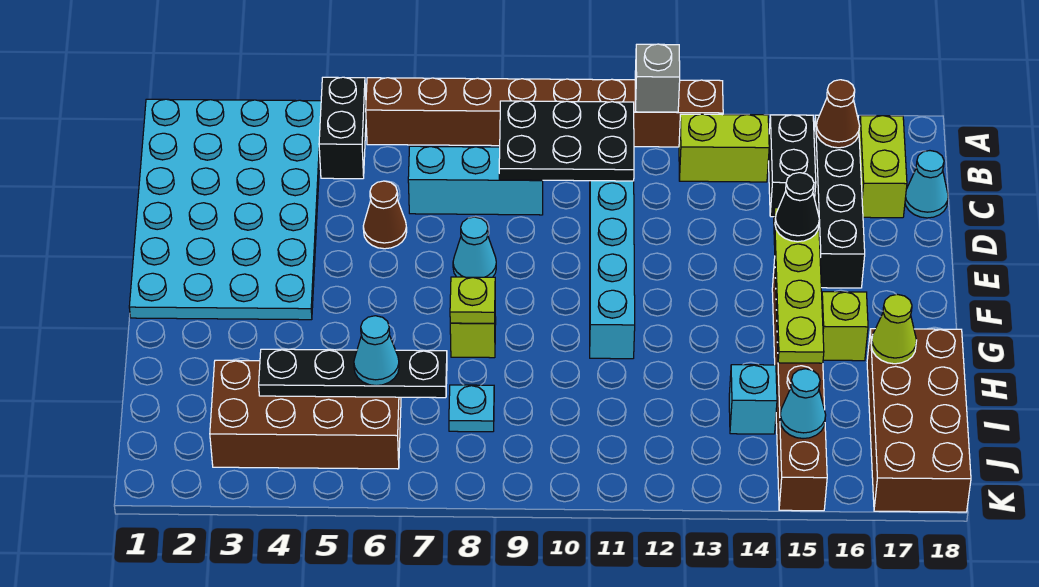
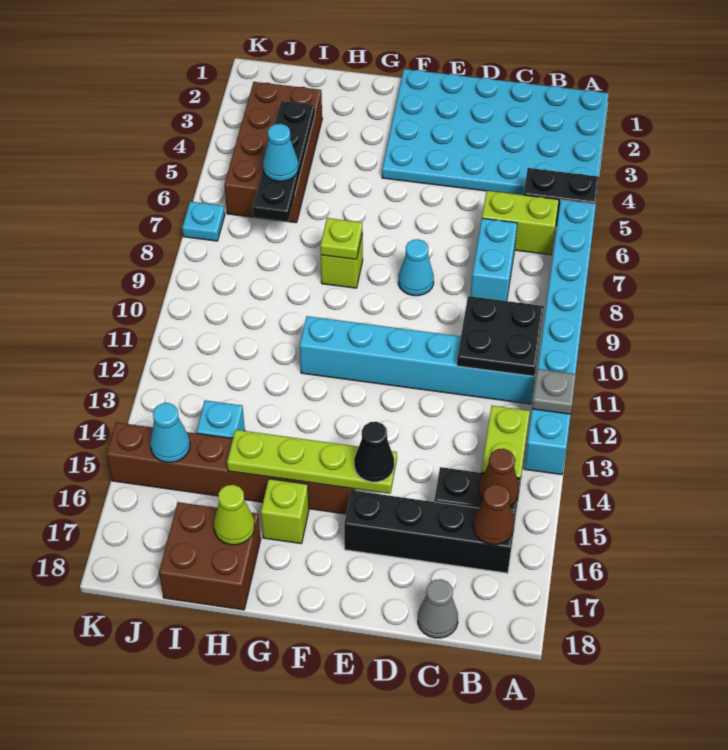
brown 1x8 brick [366,78,723,147] -> cyan 1x8 brick [524,200,596,475]
grey 1x1 brick [635,44,680,112] -> grey 1x1 plate [532,369,576,414]
black 2x3 plate [499,101,634,181] -> black 2x2 plate [457,296,544,376]
lime 1x2 brick [859,116,907,218] -> lime 1x2 brick moved to [482,191,559,255]
cyan 1x3 brick [408,146,543,215] -> cyan 1x2 brick [471,218,517,301]
cyan 1x1 cone [905,151,948,218] -> grey 1x1 cone [418,579,458,638]
brown 1x1 cone [363,181,407,249] -> brown 1x1 cone moved to [479,449,519,506]
brown 2x4 brick [867,329,971,512] -> brown 2x2 brick [159,502,261,610]
cyan 1x1 plate [449,385,494,432] -> cyan 1x1 plate moved to [182,201,225,241]

